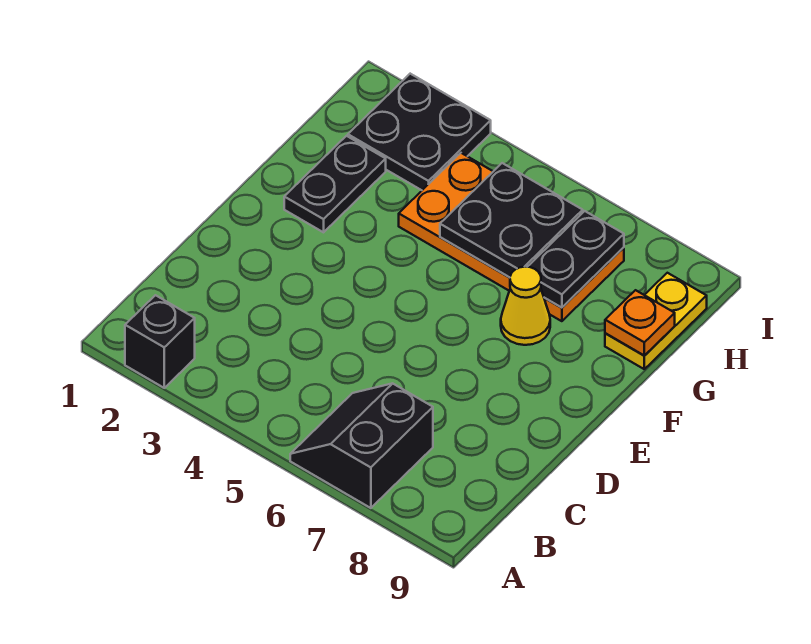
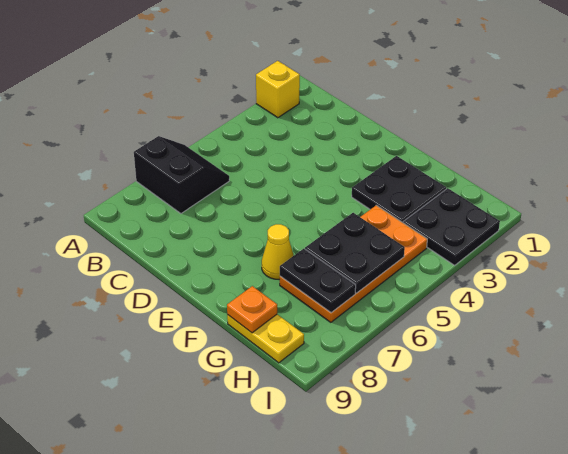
black 1x1 brick [125,295,195,388] -> yellow 1x1 brick [256,61,300,118]
black 1x2 plate [284,136,386,232] -> black 2x2 plate [352,156,446,222]

